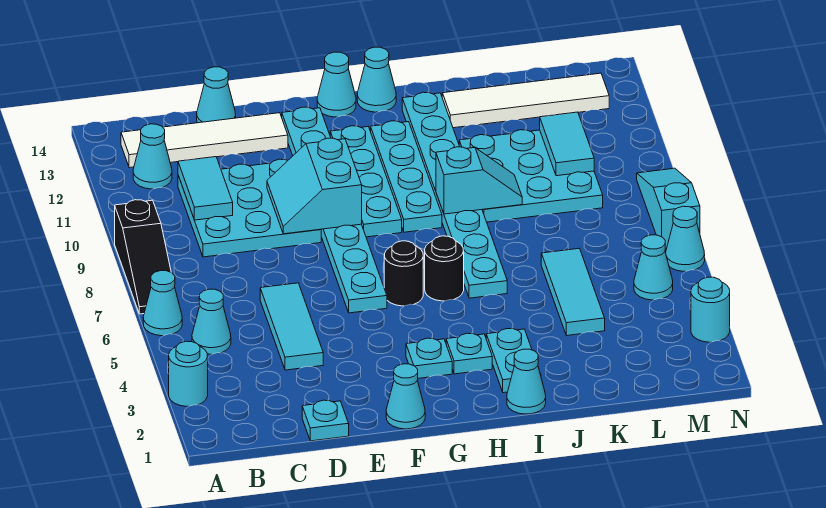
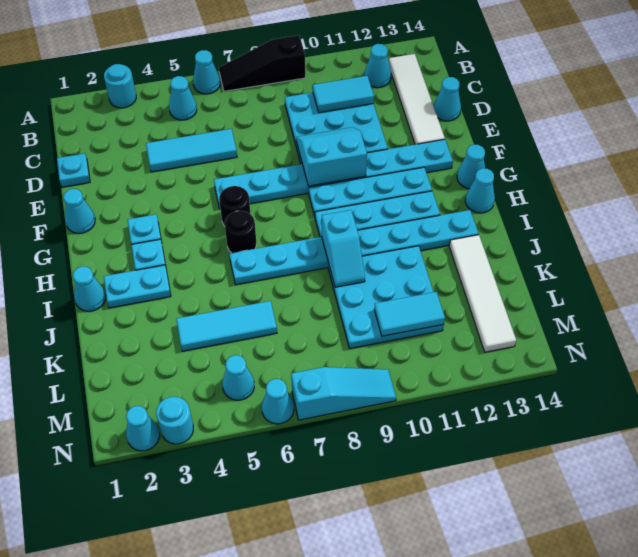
none -> cyan 1x1 cone [126,406,160,451]

